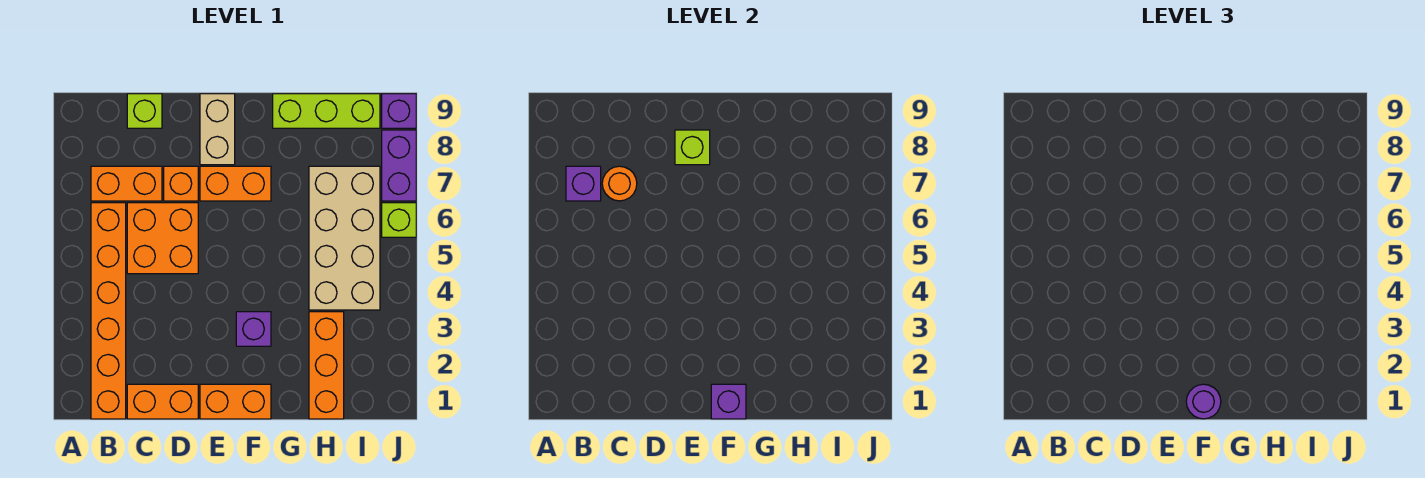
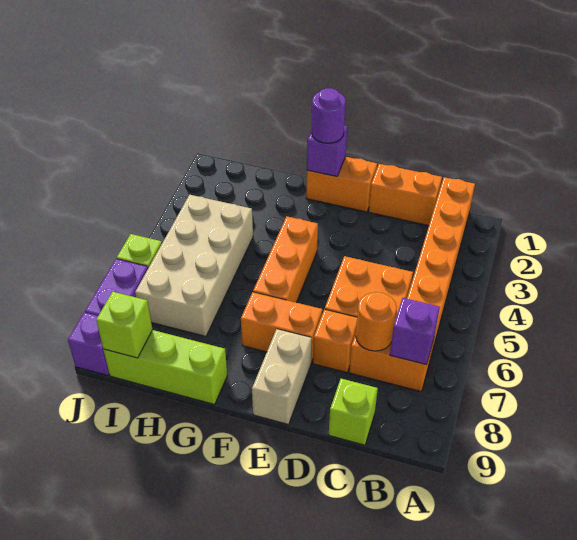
lime 1x1 brick [675,130,710,165] -> lime 1x1 brick moved to [96,292,152,358]
purple 1x1 brick [236,312,271,346] -> none
orange 1x3 brick [309,312,344,419] -> orange 1x3 brick moved to [253,216,318,303]

